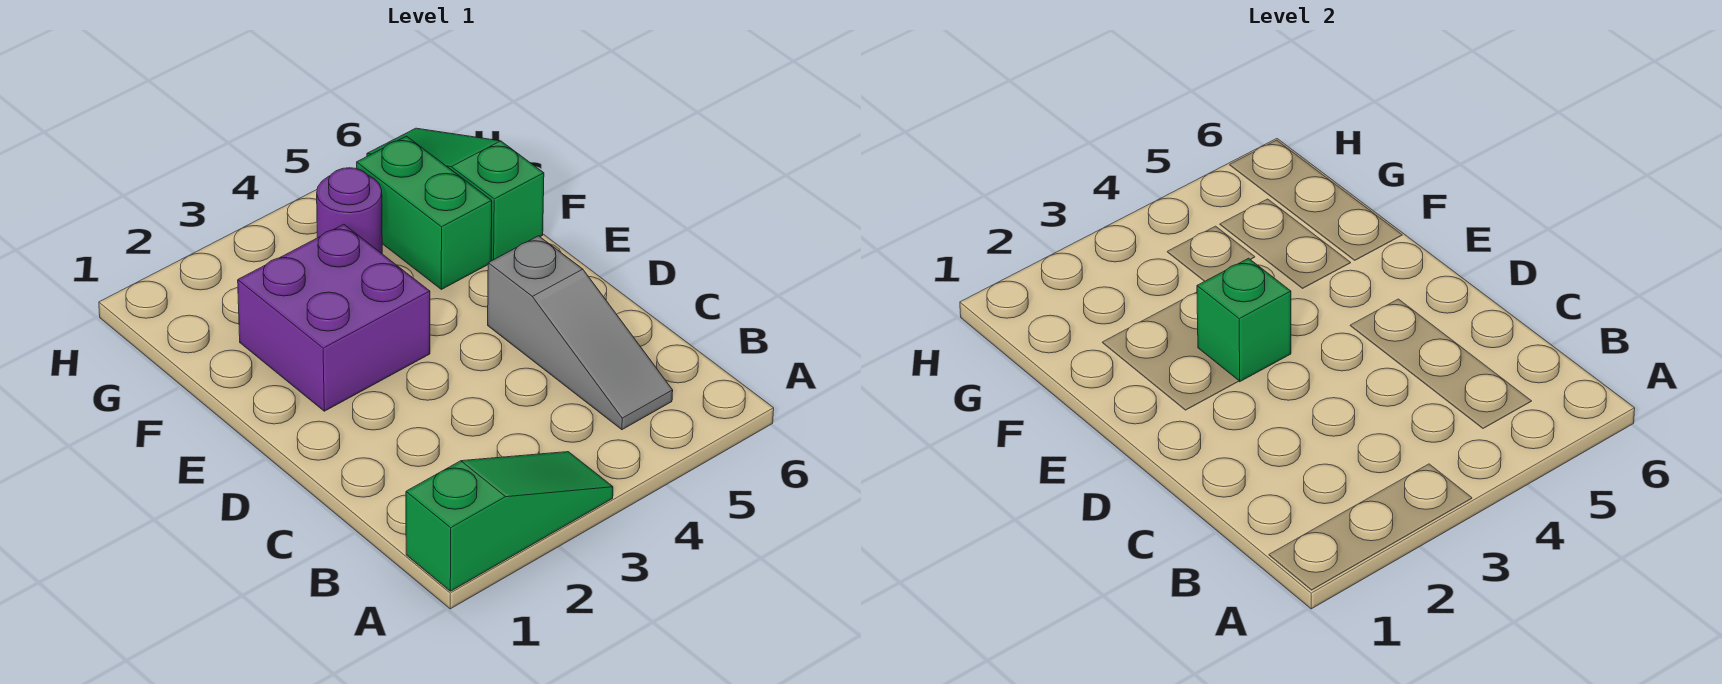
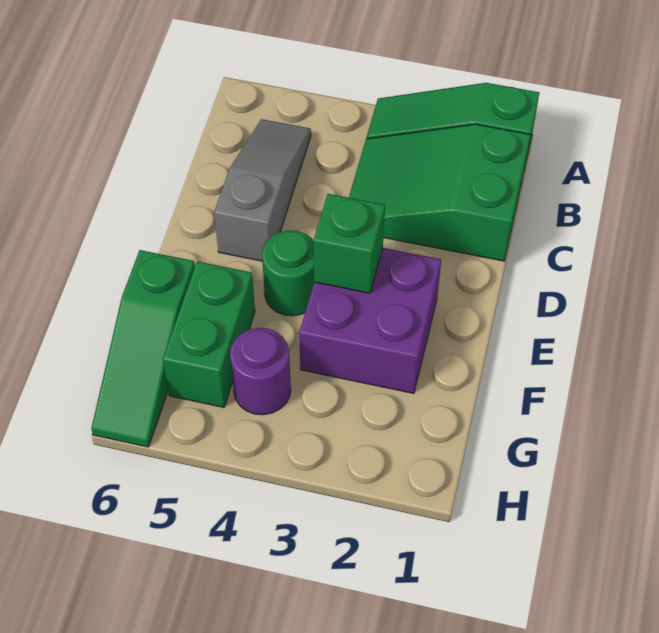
none -> green 2x3 slope [349,124,530,261]
none -> green 1x1 round brick [262,230,314,316]

